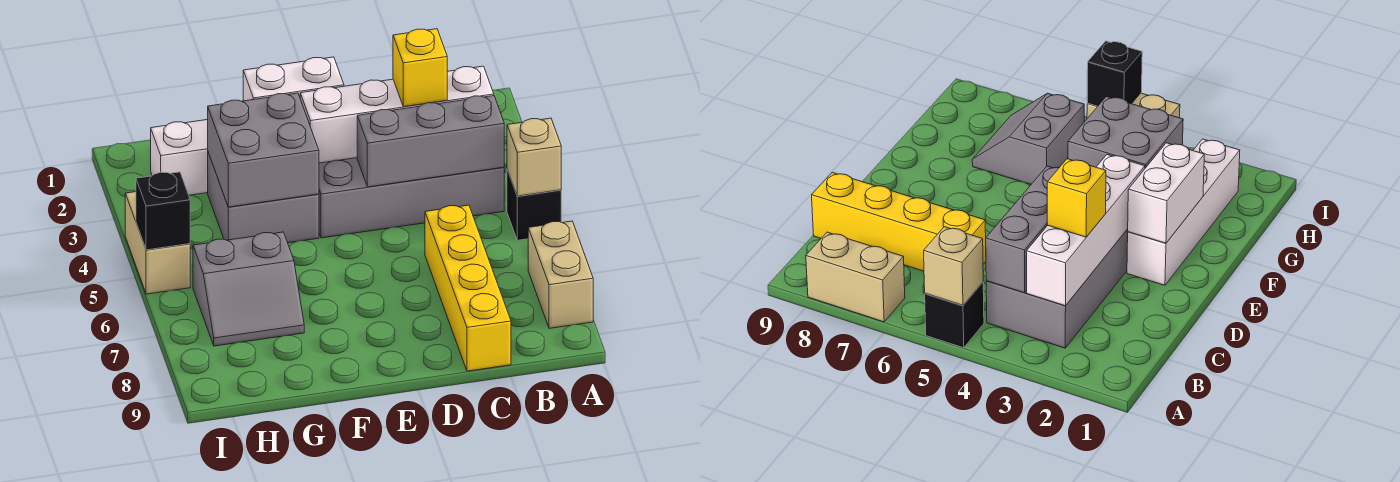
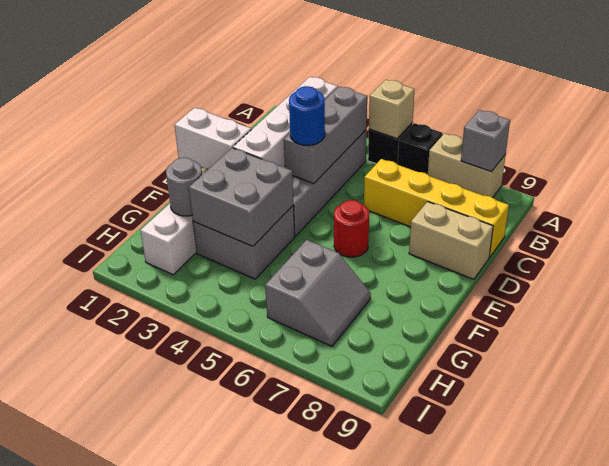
none -> grey 1x1 brick [461,110,510,172]
yellow 1x1 brick [393,29,447,107] -> none
none -> blue 1x1 round brick [289,86,325,145]
white 1x2 brick [243,57,344,101] -> white 1x2 brick turned to [175,108,251,169]
none -> red 1x1 round brick [334,200,369,257]
none -> grey 1x1 round brick [166,157,202,216]
tan 1x2 brick [125,192,190,294] -> tan 1x2 brick moved to [409,202,493,279]
black 1x1 brick [136,172,190,250] -> black 1x1 brick moved to [398,123,443,174]

